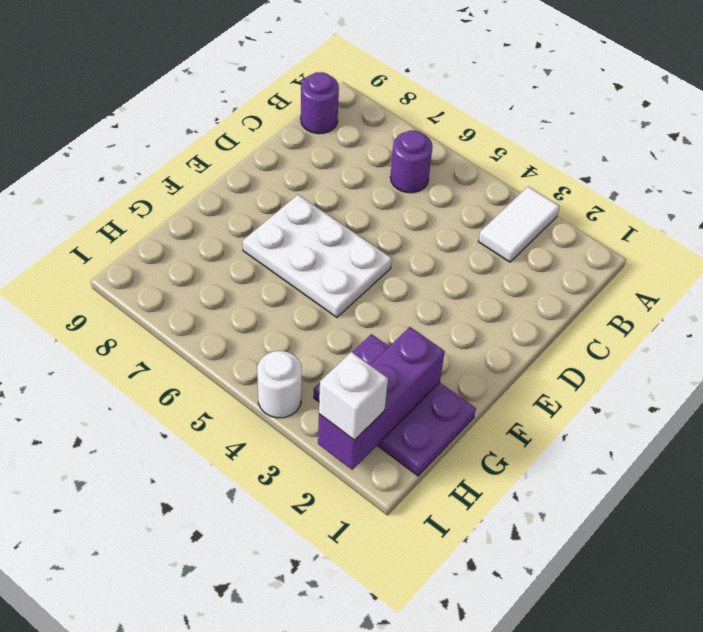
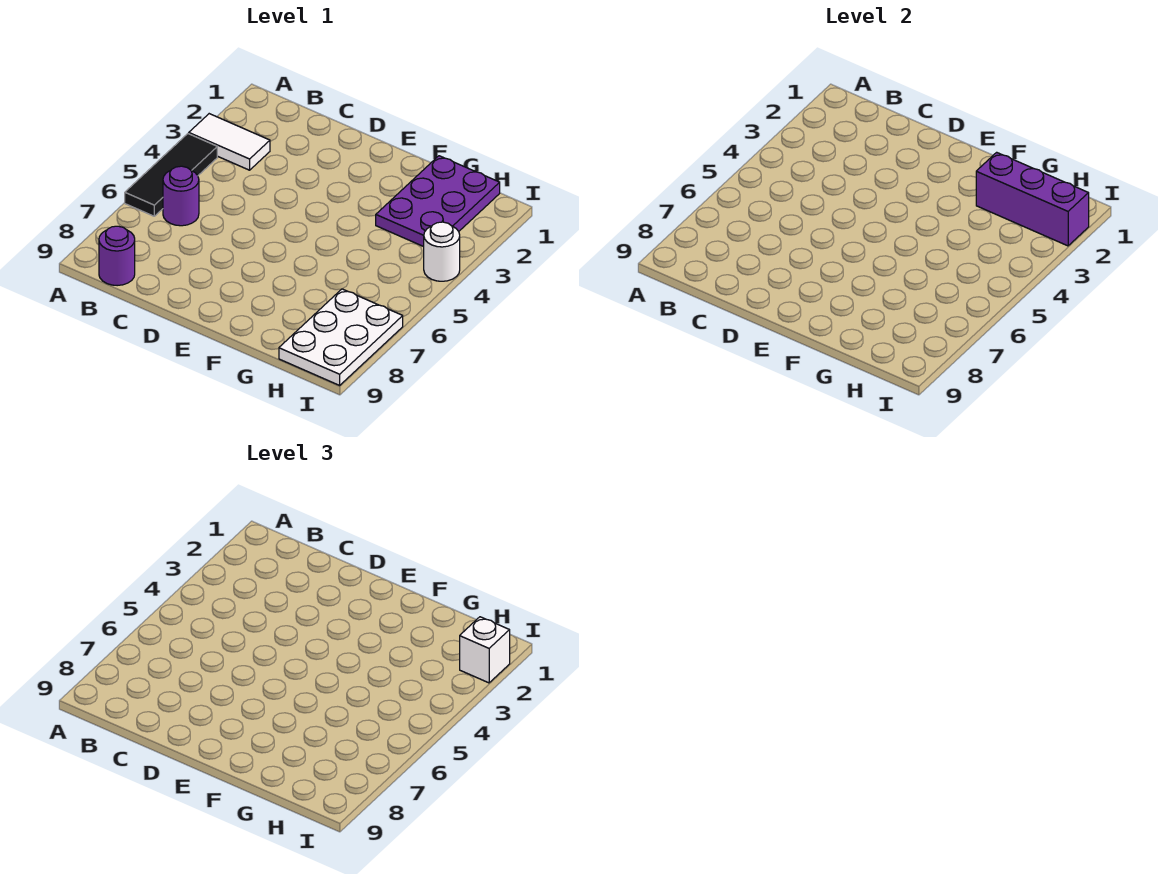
none -> black 1x3 tile [125,134,217,216]
white 2x3 plate [243,195,392,317] -> white 2x3 plate moved to [279,289,403,385]

